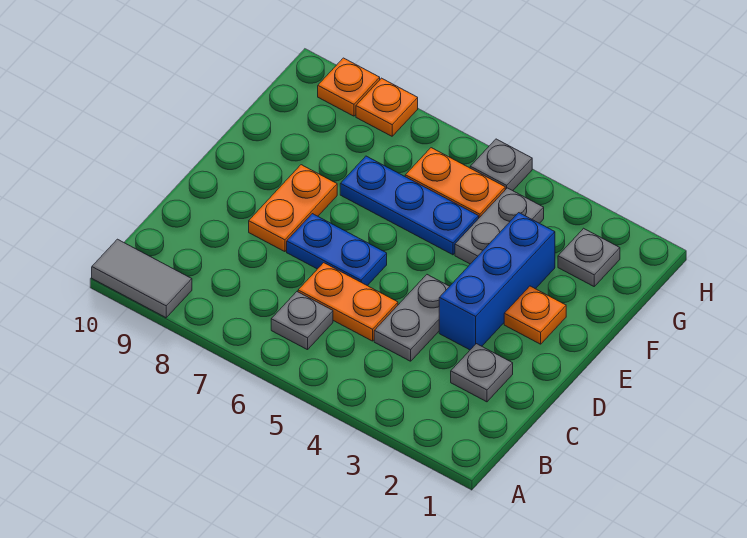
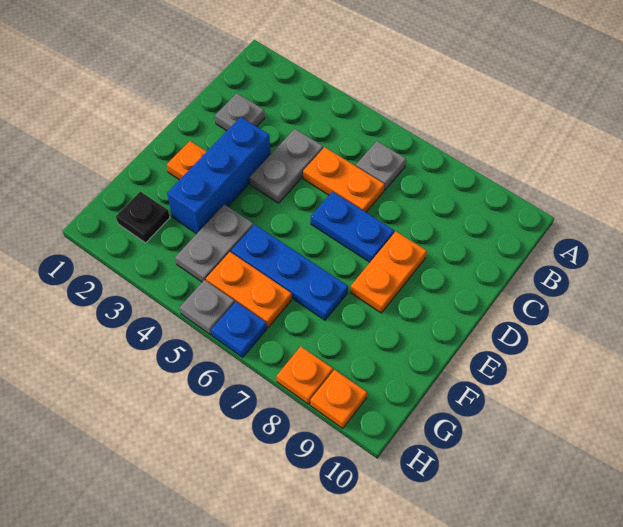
grey 1x2 tile [92,239,192,318] -> none
grey 1x1 plate [558,228,620,286] -> black 1x1 plate [116,191,170,243]
none -> blue 1x1 plate [211,302,267,357]

